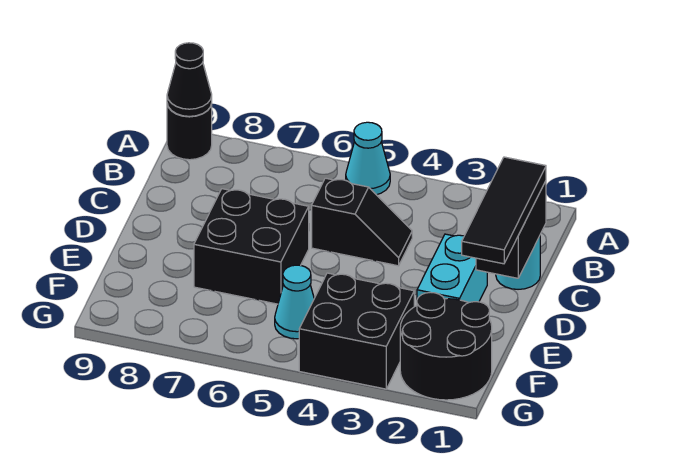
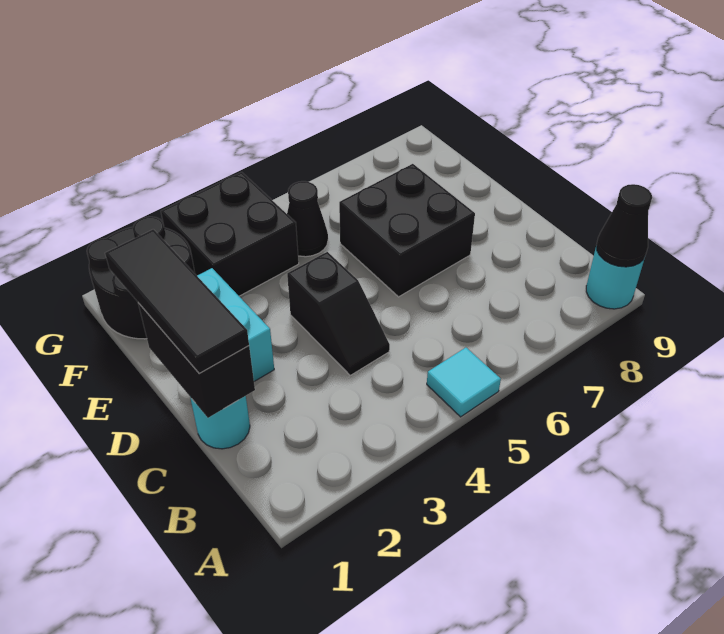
cyan 1x1 cone [346,122,390,195] -> cyan 1x1 tile [427,348,501,417]
black 1x1 round brick [167,104,212,160] -> cyan 1x1 round brick [586,246,645,309]
black 1x2 slope [312,178,412,266] -> black 1x2 slope turned to [287,252,390,375]
cyan 1x1 cone [275,265,314,339] -> black 1x1 cone [287,181,328,257]

